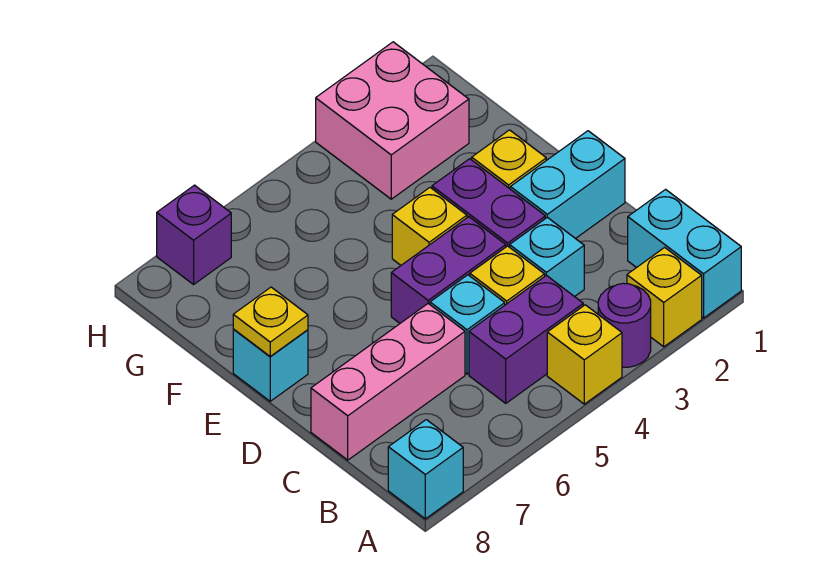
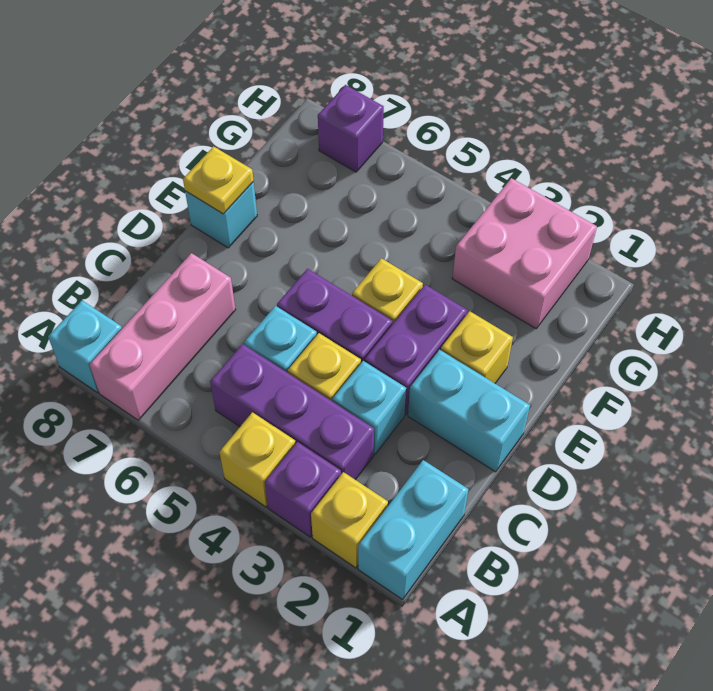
purple 1x1 round brick [598,283,651,367] -> purple 1x1 brick [265,442,341,537]
purple 1x2 brick [469,275,583,403] -> purple 1x3 brick [210,344,374,480]
pink 1x3 brick [311,304,465,460] -> pink 1x3 brick turned to [90,253,236,420]

